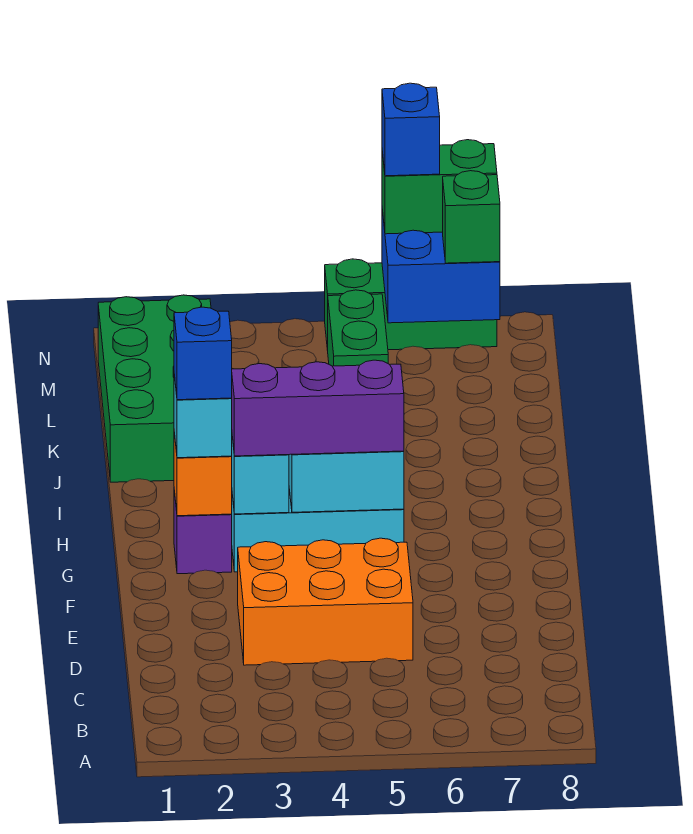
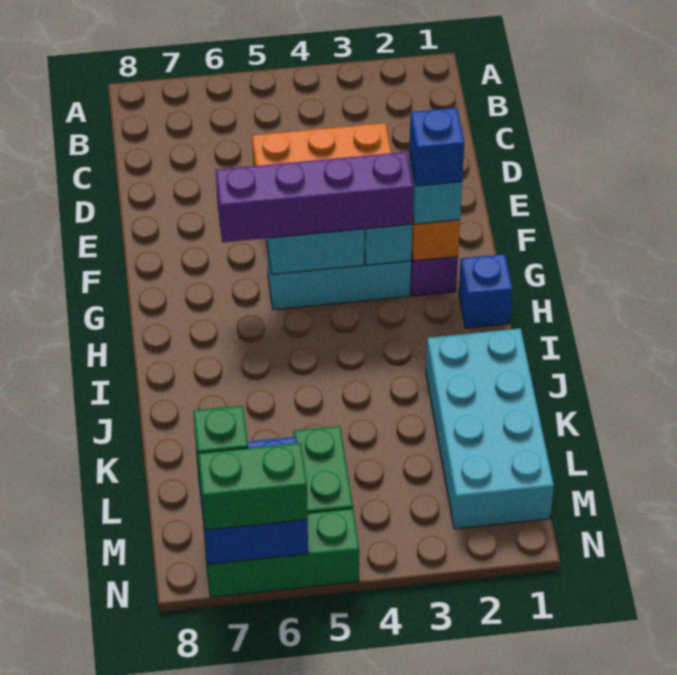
purple 1x3 brick [231,360,404,456] -> purple 1x4 brick [216,152,414,242]
green 2x4 brick [98,295,211,482] -> cyan 2x4 brick [426,328,554,529]
blue 1x1 brick [382,83,440,176] -> blue 1x1 brick moved to [459,254,513,328]

